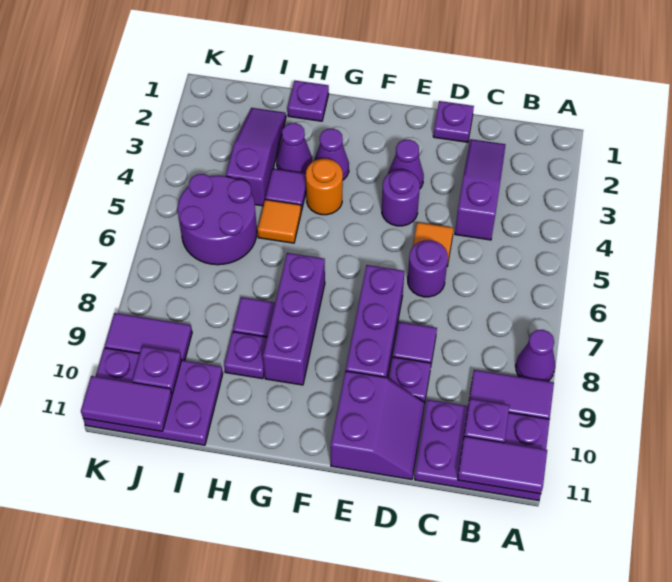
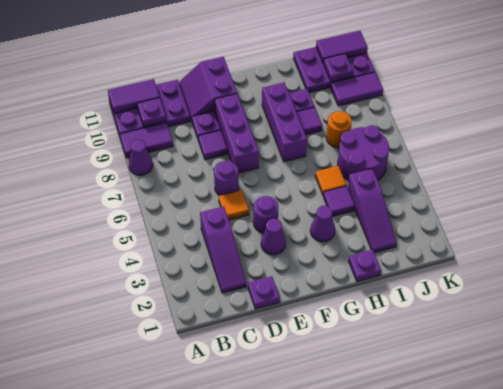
orange 1x1 round brick [306,159,343,215] -> orange 1x1 round brick moved to [326,111,352,148]
purple 1x1 cone [277,123,312,173] -> none

